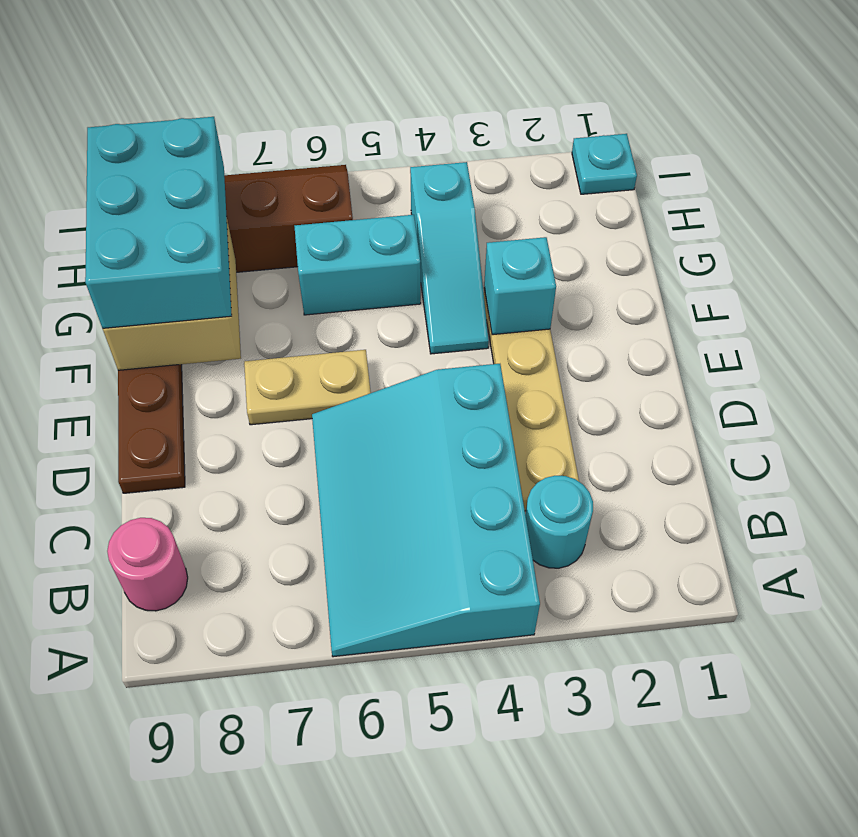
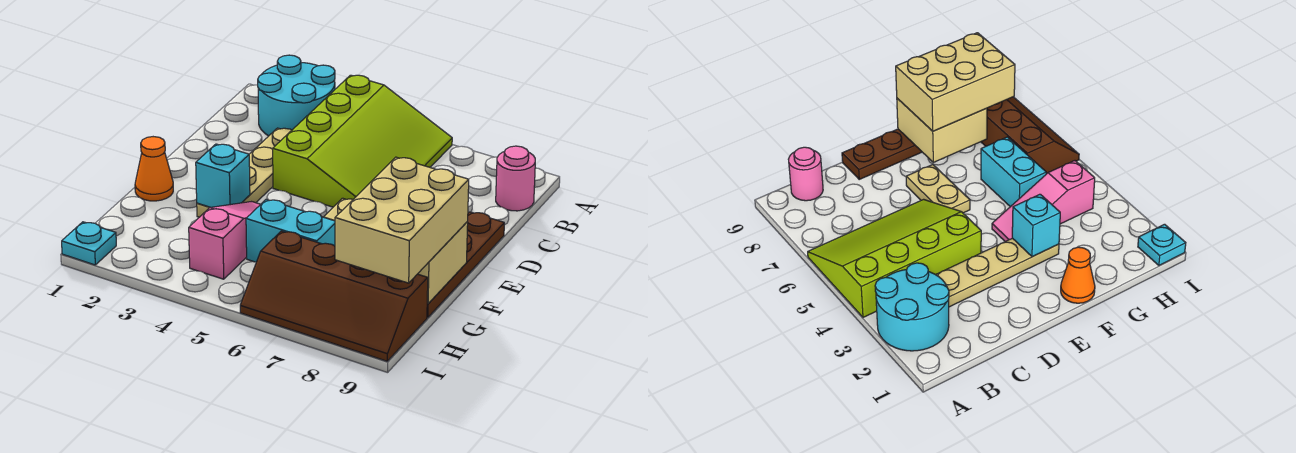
cyan 3x4 slope [312,364,540,657] -> lime 3x4 slope [273,75,452,207]
cyan 1x1 round brick [525,476,593,568] -> cyan 2x2 round brick [258,55,335,136]
none -> orange 1x1 cone [135,137,173,201]
cyan 1x3 slope [410,162,489,354] -> pink 1x3 slope [189,202,261,279]
cyan 2x3 brick [85,117,232,328] -> tan 2x3 brick [335,157,469,283]

